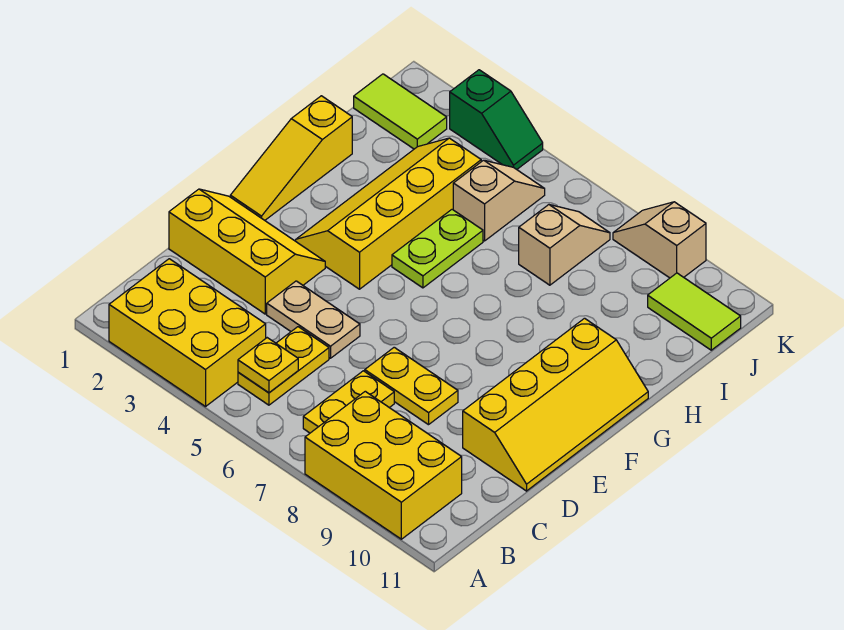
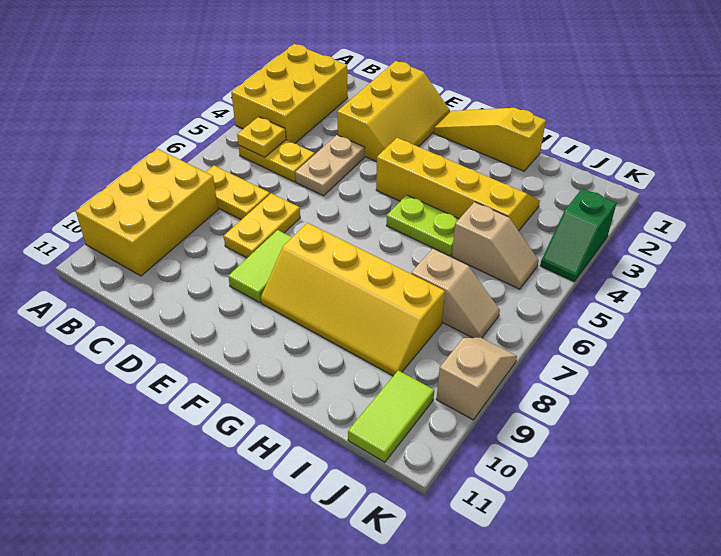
yellow 2x4 slope [463,318,648,491] -> yellow 2x4 slope moved to [261,223,445,376]
lime 1x2 tile [354,74,447,149] -> lime 1x2 tile moved to [228,230,292,302]

